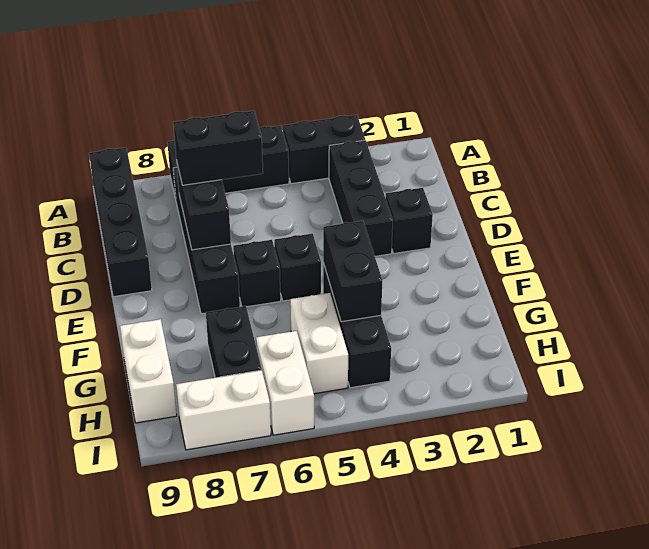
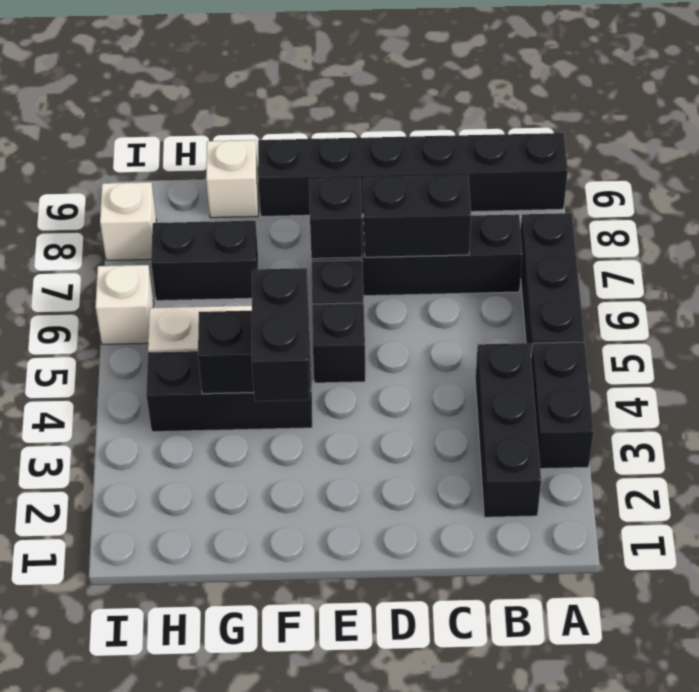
black 1x4 brick [89,148,152,297] -> black 1x6 brick [258,133,568,216]
black 1x3 brick [329,140,393,256] -> black 1x3 brick turned to [475,343,541,517]
black 1x2 brick [173,111,263,185] -> black 1x2 brick moved to [252,268,310,401]
black 1x1 brick [386,188,433,253] -> black 1x1 brick moved to [309,178,362,259]
white 1x2 brick [120,319,177,423] -> white 1x1 brick [206,140,258,218]
white 1x2 brick [256,331,314,435] -> white 1x1 brick [95,265,154,344]
white 1x2 brick [176,370,271,450] -> white 1x1 brick [100,182,156,260]

